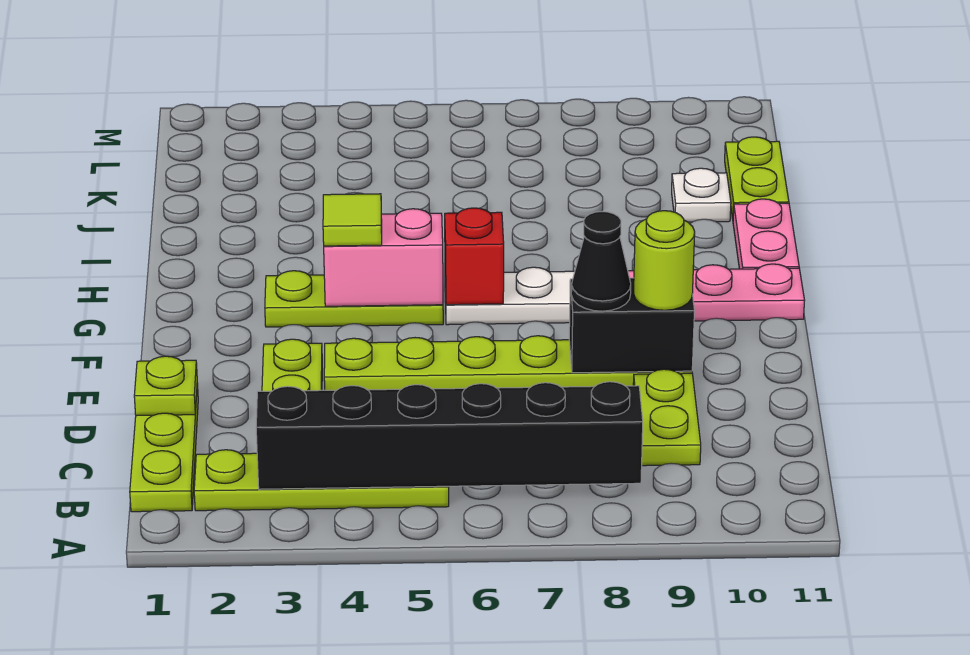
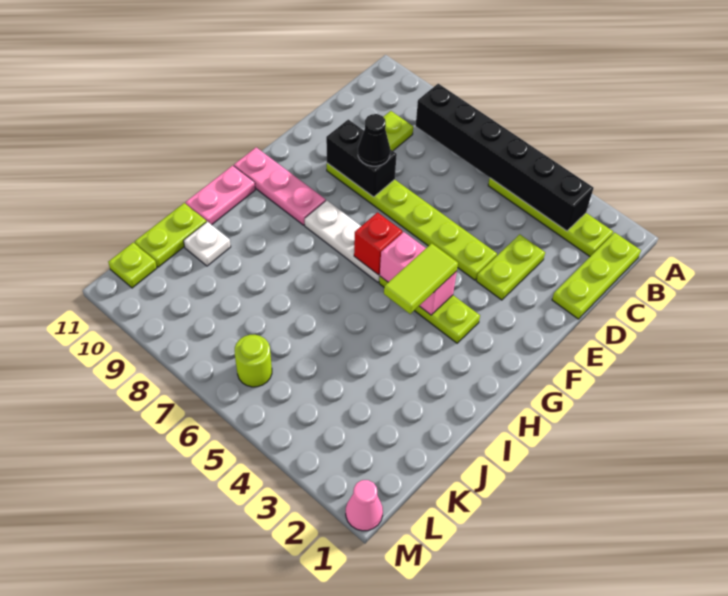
lime 1x1 plate [134,356,197,416] -> lime 1x1 plate moved to [108,242,157,288]
lime 1x1 round brick [634,211,695,310] -> lime 1x1 round brick moved to [235,335,272,387]
lime 1x1 tile [323,194,382,246] -> lime 1x2 tile [384,243,458,314]
none -> pink 1x1 cone [346,480,383,531]

